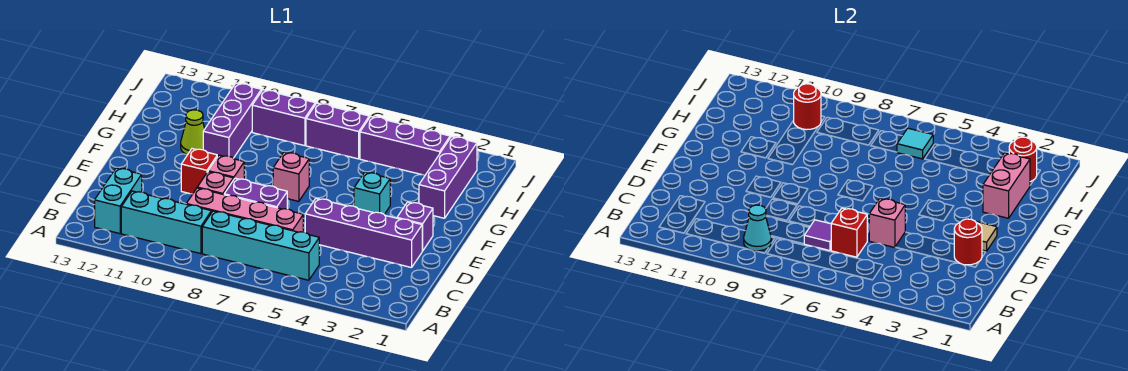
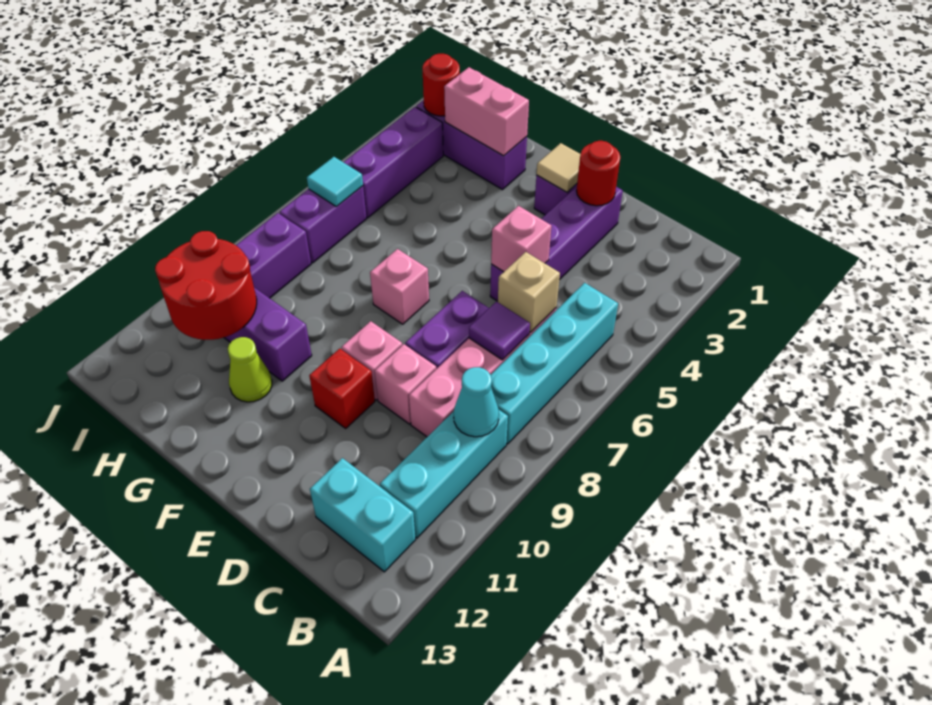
red 1x1 brick [831,208,867,257] -> tan 1x1 brick [498,252,560,332]
cyan 1x1 brick [354,172,390,214] -> none
red 1x1 round brick [794,84,821,130] -> red 2x2 round brick [155,231,257,340]

